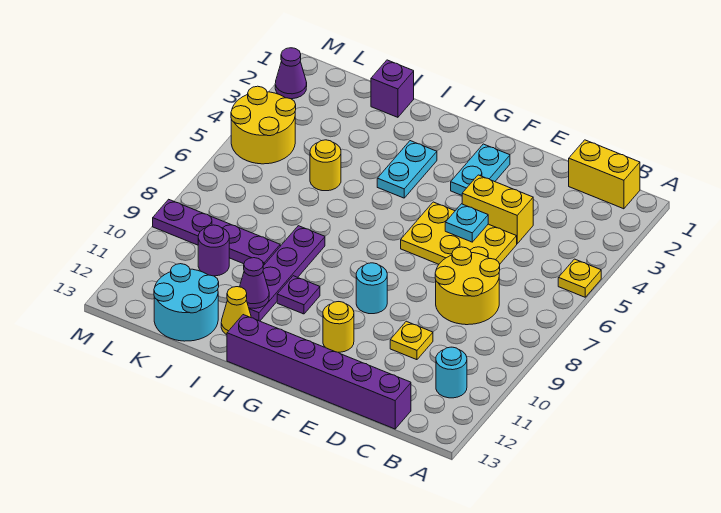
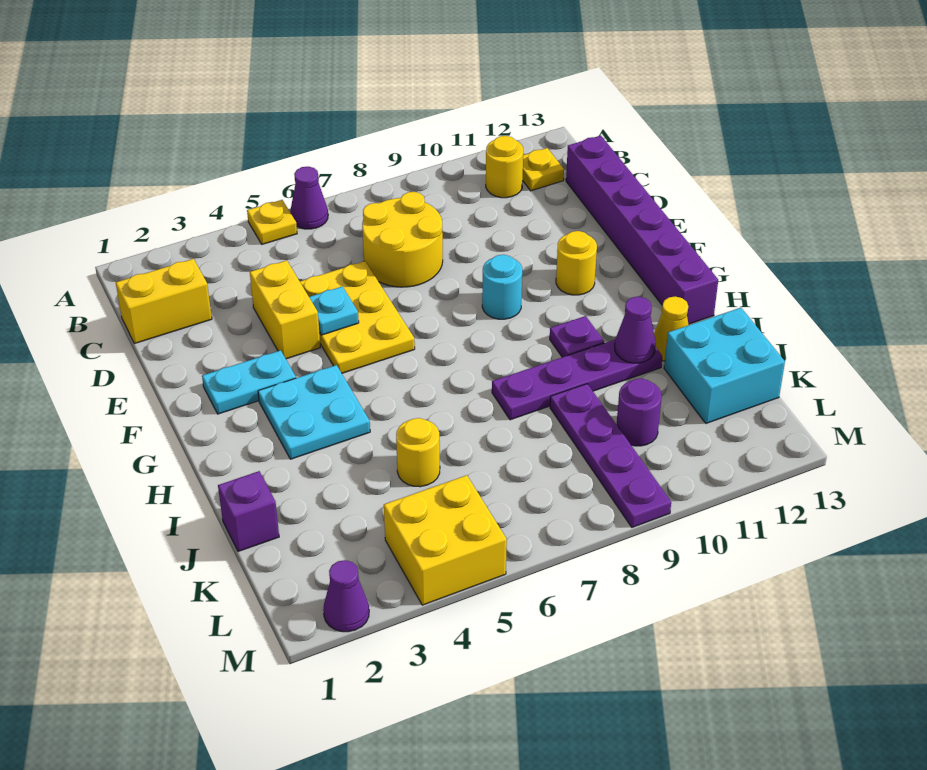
none -> purple 1x1 cone [290,167,328,229]
yellow 1x2 brick [569,140,640,209] -> yellow 1x2 brick turned to [116,259,212,344]
cyan 1x1 round brick [436,347,467,398] -> yellow 1x1 round brick [486,136,523,198]
yellow 1x1 plate [390,321,433,360] -> yellow 1x1 plate moved to [523,148,564,191]
cyan 1x2 plate [377,141,437,198] -> cyan 2x2 plate [258,365,370,459]
cyan 2x2 round brick [154,264,219,341] -> cyan 2x2 brick [664,308,785,423]
yellow 2x2 round brick [231,86,296,164] -> yellow 2x2 brick [384,475,507,605]

